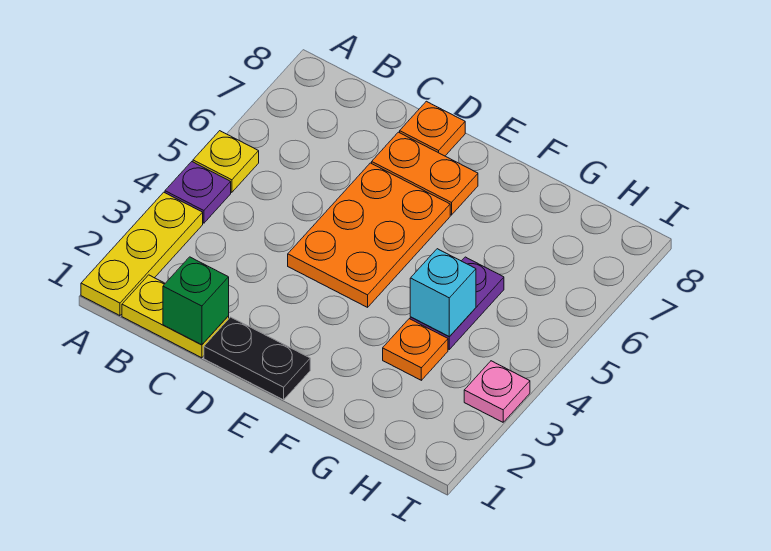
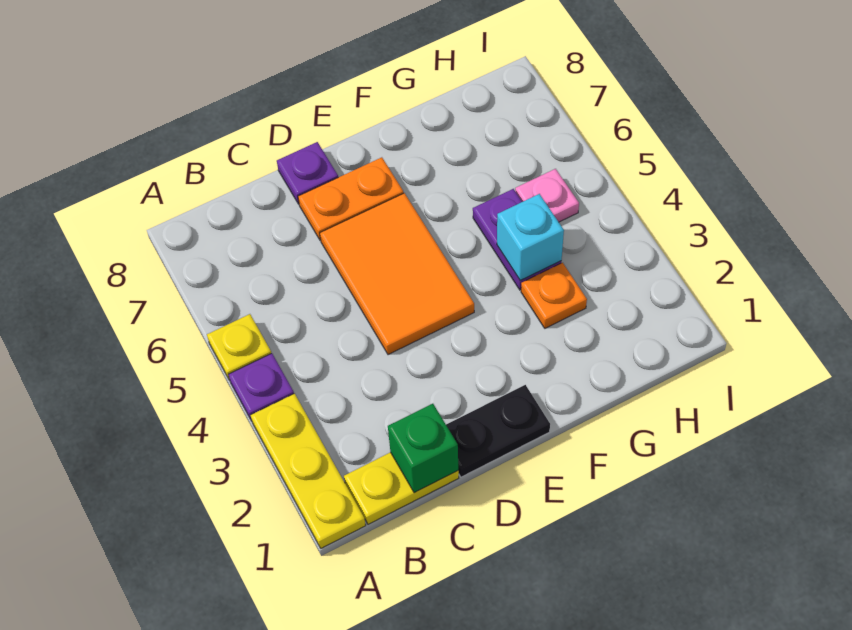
orange 2x3 plate [288,163,450,307] -> orange 2x3 tile [320,193,474,355]
orange 1x1 plate [400,101,465,156] -> purple 1x1 plate [277,142,338,204]
pink 1x1 plate [464,361,530,422] -> pink 1x1 plate moved to [515,169,579,222]

